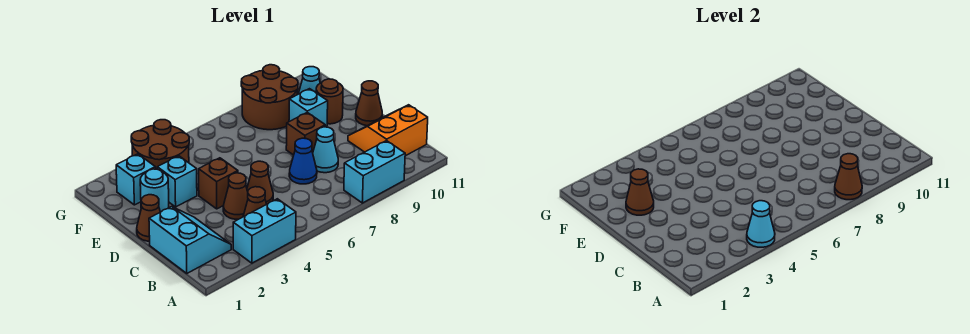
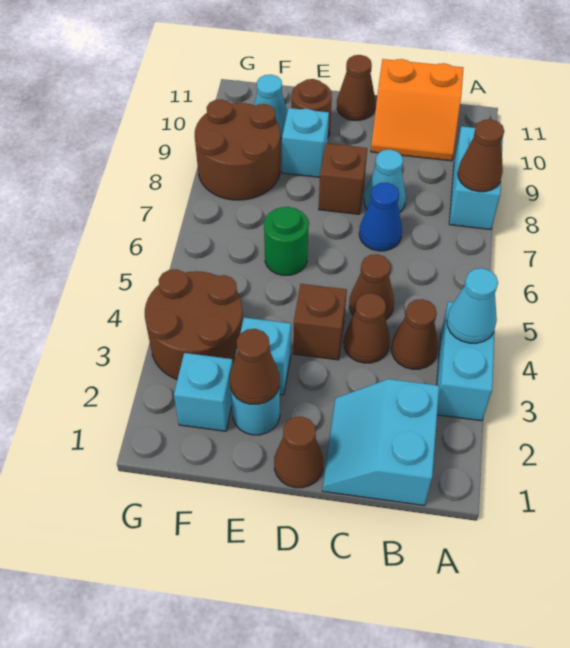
cyan 2x2 slope [149,207,231,273] -> cyan 2x2 slope turned to [322,379,439,506]
orange 2x2 slope [348,105,428,156] -> orange 2x2 slope turned to [371,59,463,161]
none -> green 1x1 round brick [264,207,308,275]

